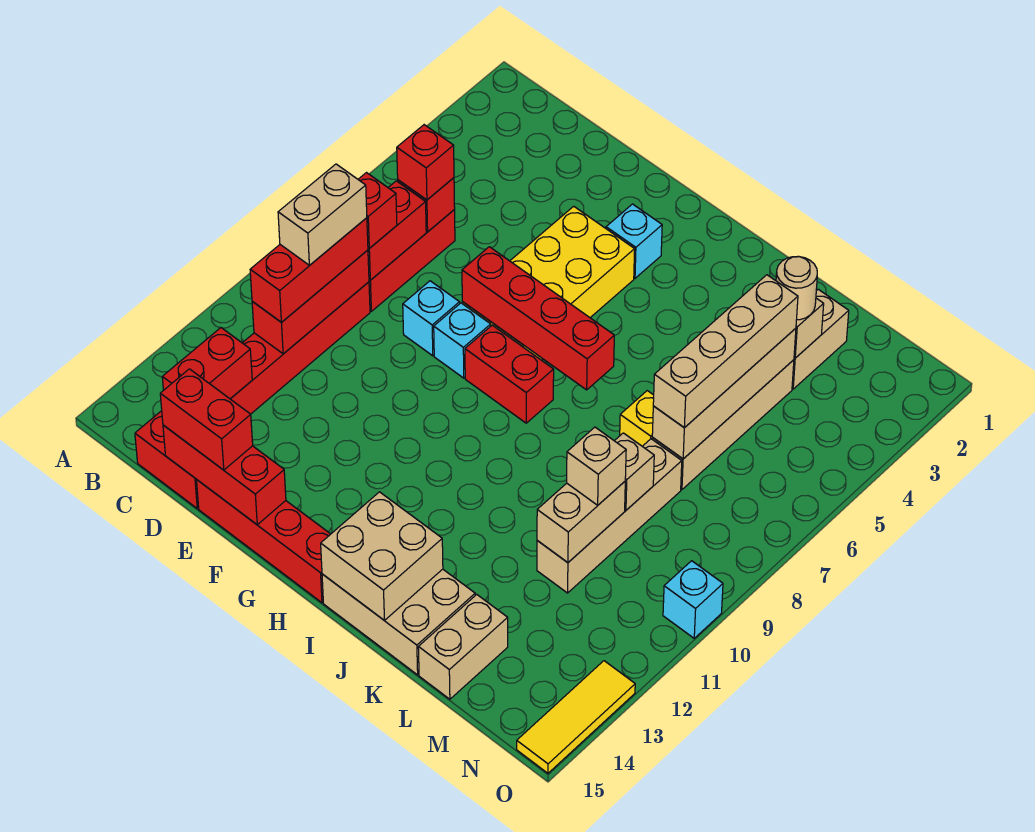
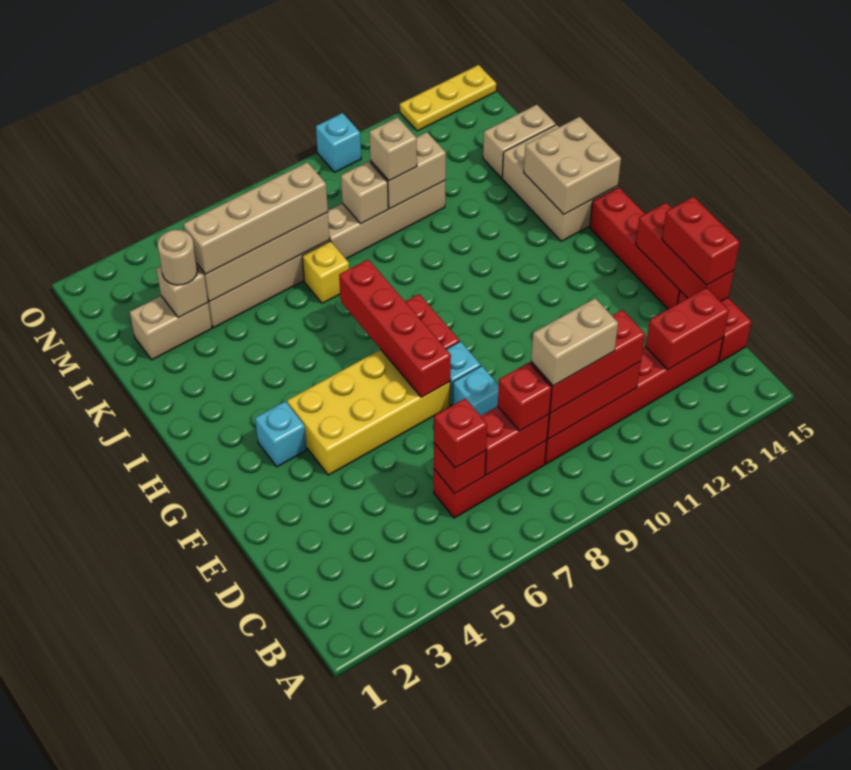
yellow 1x3 tile [517,661,635,773] -> yellow 1x3 plate [400,65,496,131]

